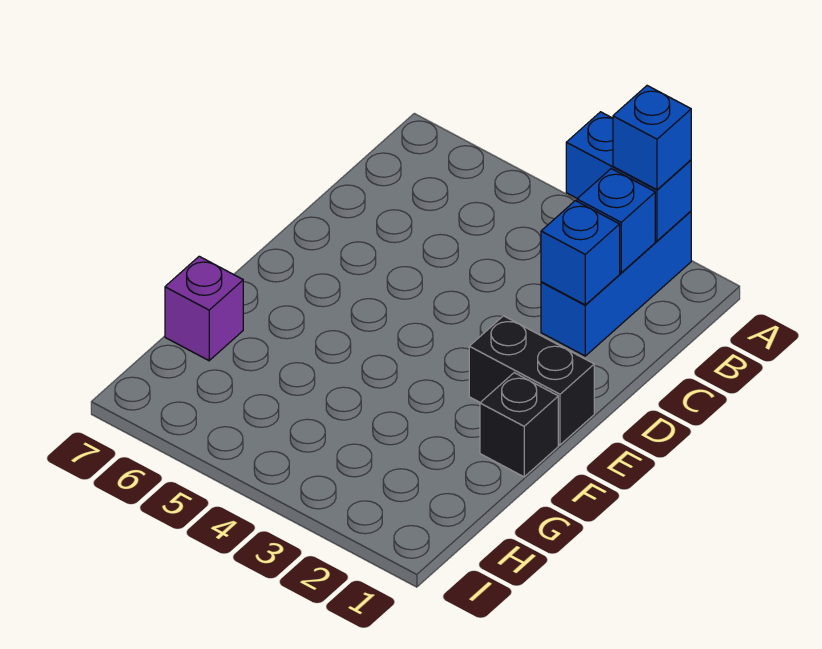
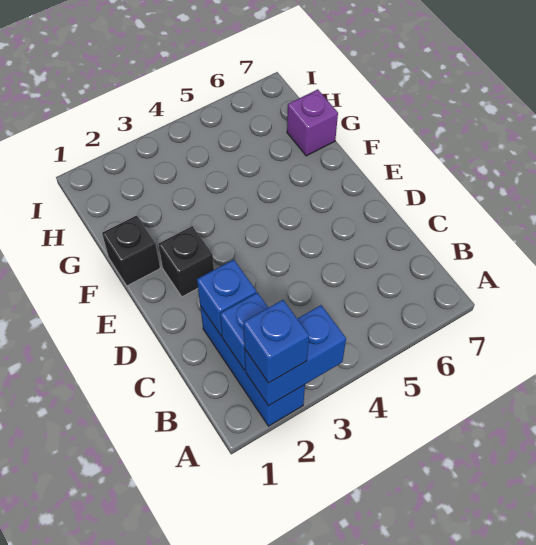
black 1x2 brick [469,316,594,445] -> black 1x1 brick [158,226,214,297]

